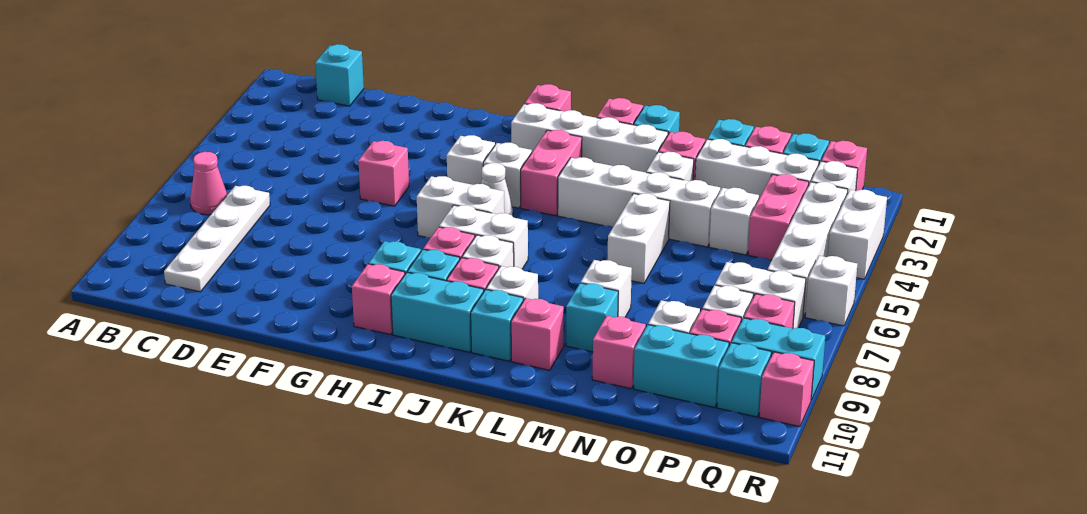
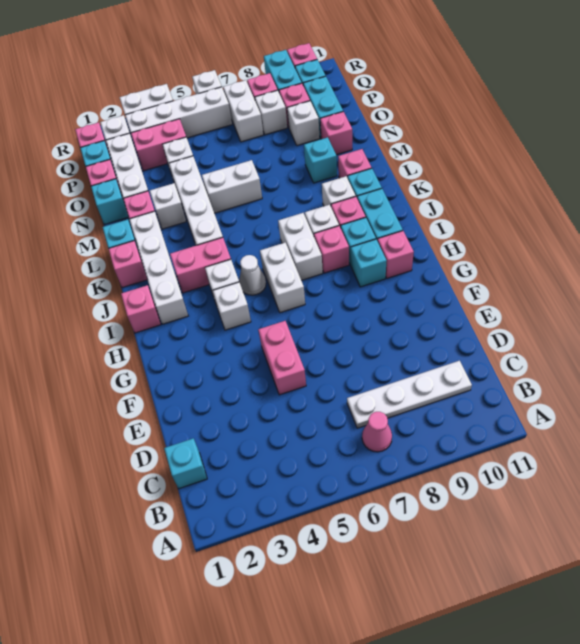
pink 1x1 brick [358,141,409,206] -> pink 1x2 brick [258,321,306,395]
white 1x1 brick [581,260,632,317] -> none

